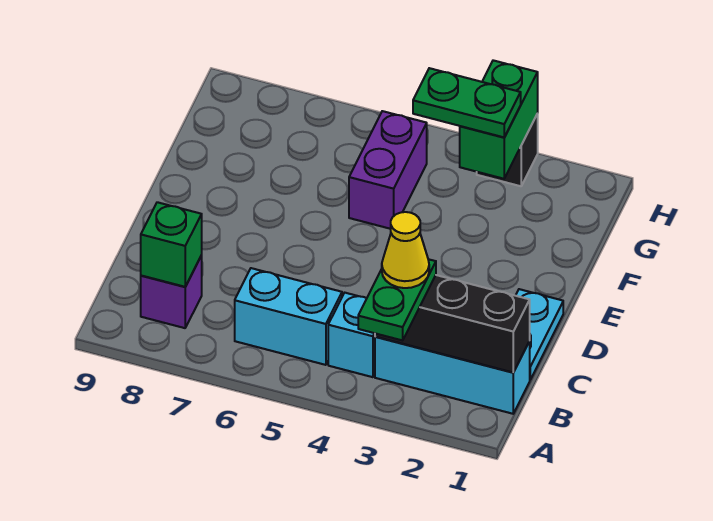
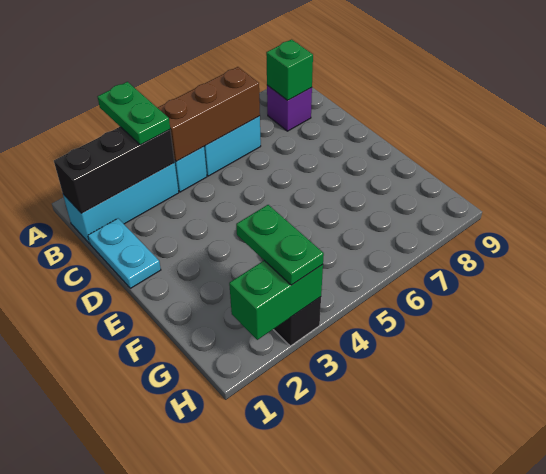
yellow 1x1 cone [382,212,429,288] -> none
none -> brown 1x3 brick [158,67,260,162]
purple 1x2 brick [349,111,427,229] -> none
green 1x2 brick [460,60,538,179] -> green 1x2 brick turned to [229,261,323,340]
green 1x2 plate [413,68,521,137] -> green 1x2 plate turned to [236,205,324,285]

